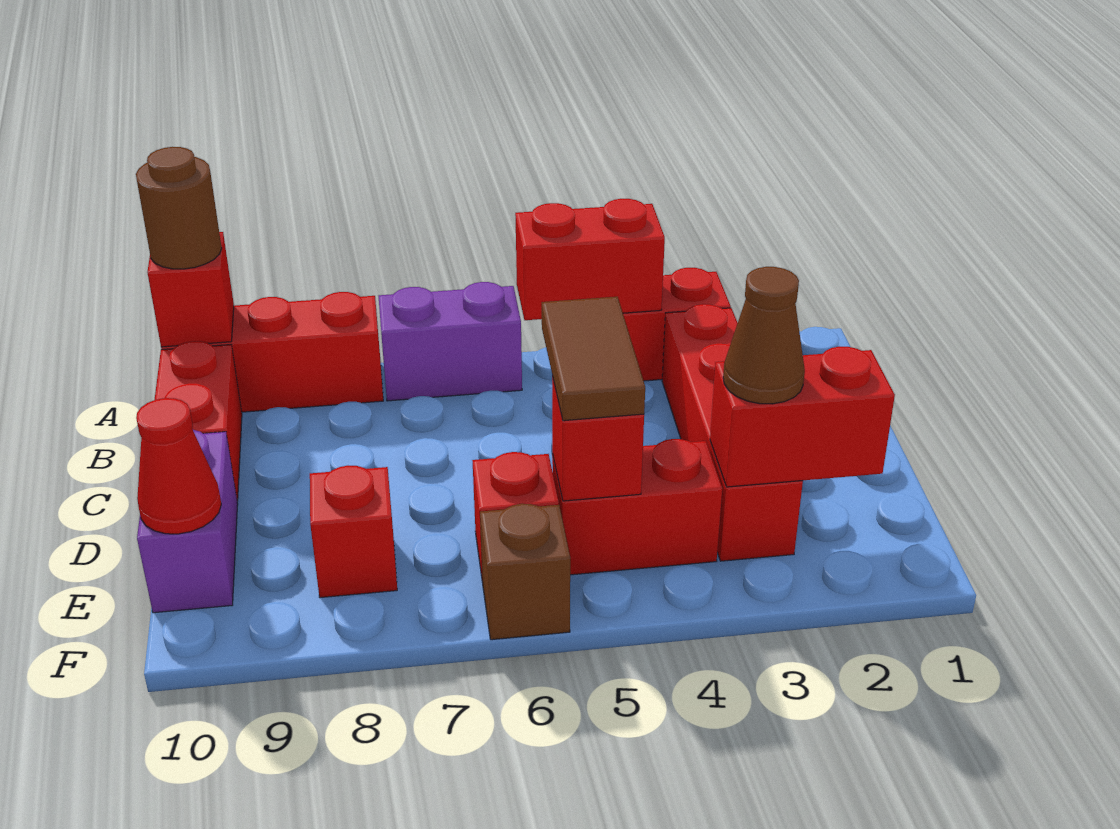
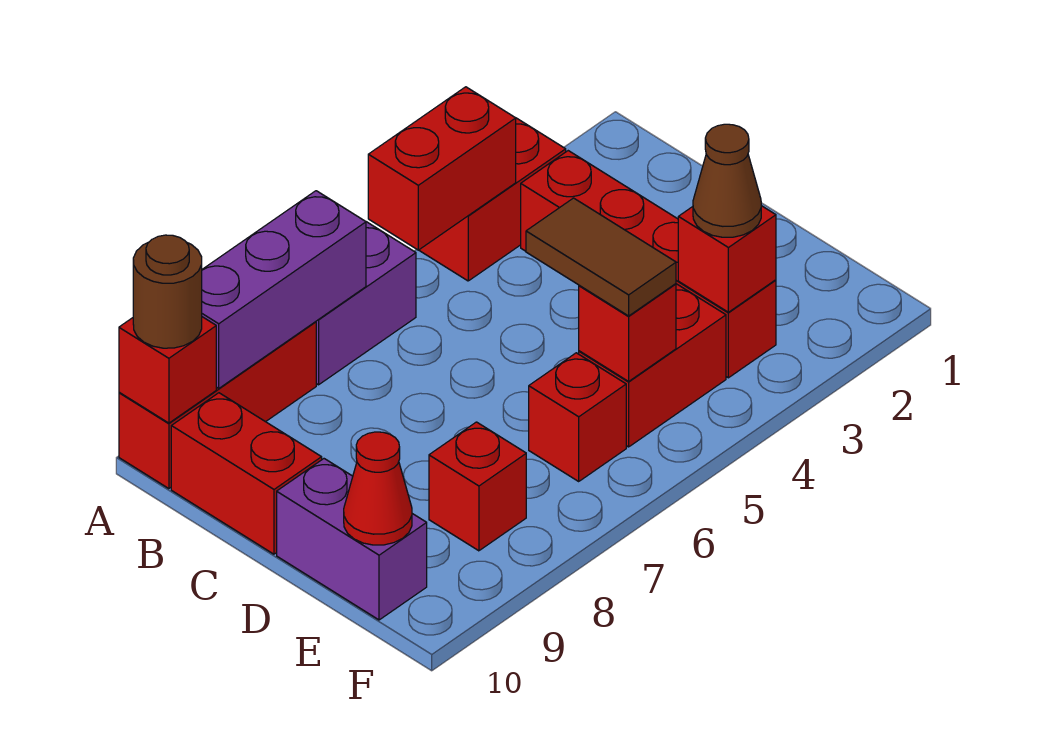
none -> purple 1x3 brick [202,191,366,388]
red 1x2 brick [710,347,895,487] -> red 1x1 brick [678,206,776,312]
brown 1x1 brick [480,504,570,640] -> none

